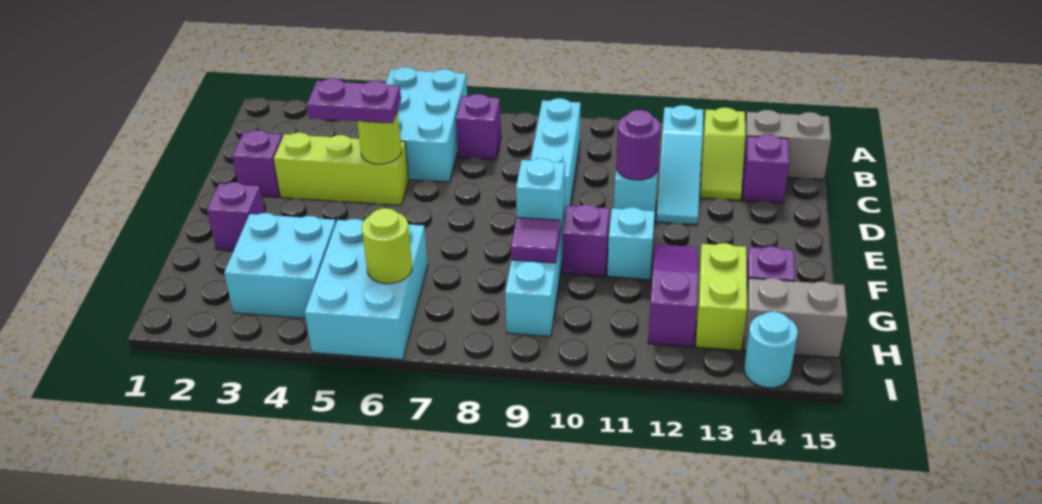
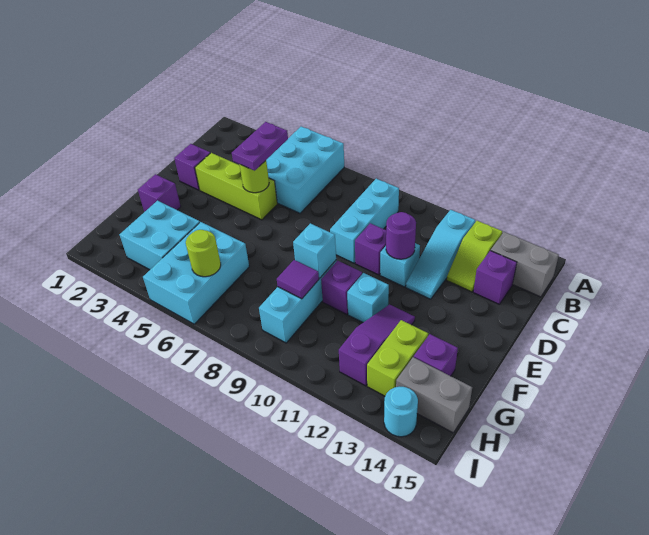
purple 1x1 brick [456,94,501,160] -> purple 1x1 brick moved to [355,223,386,275]
purple 1x2 plate [307,78,401,123] -> purple 1x2 plate turned to [232,122,288,171]

